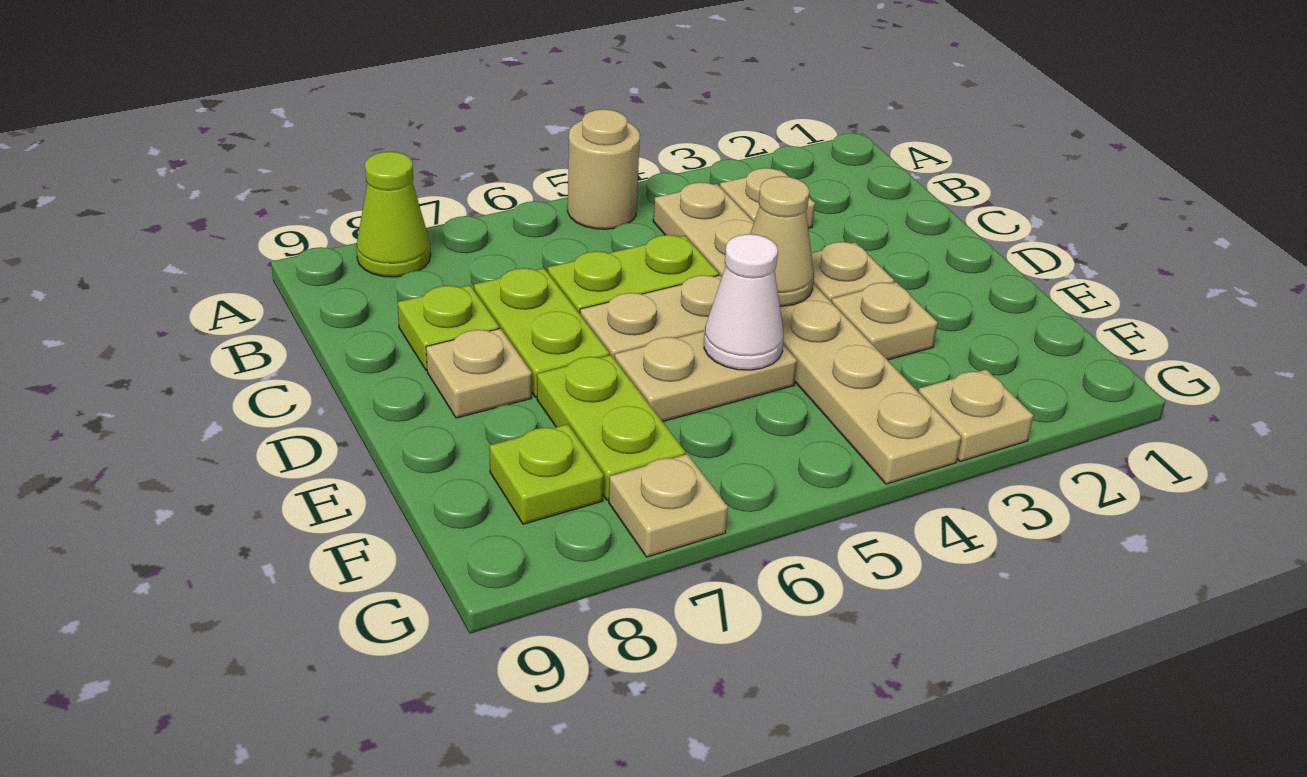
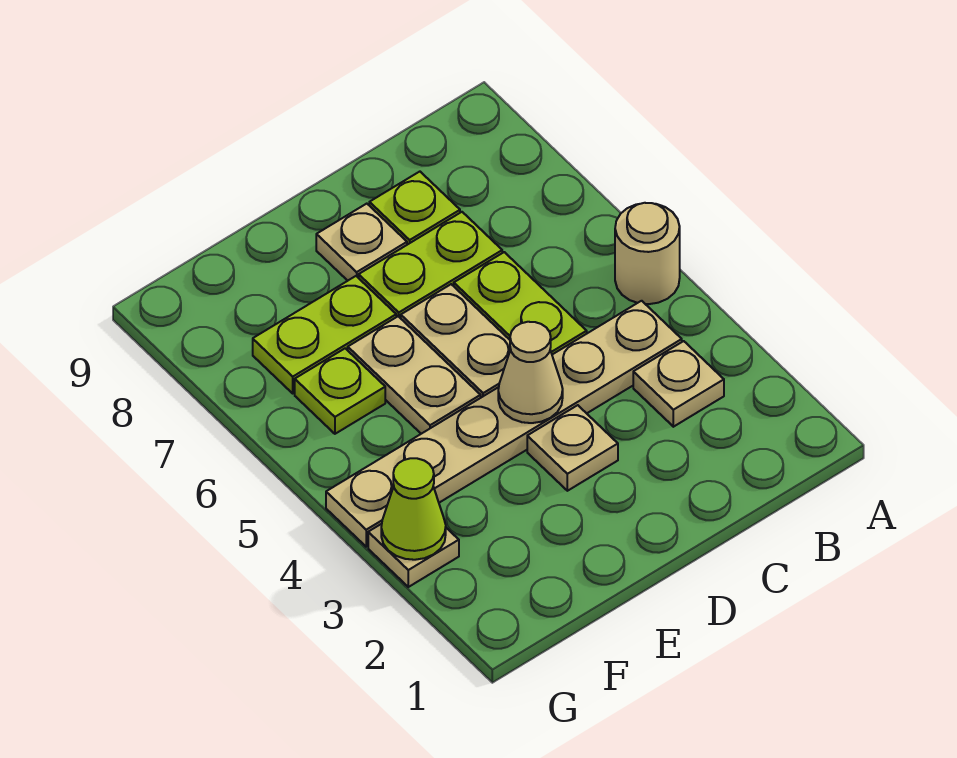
lime 1x1 cone [356,152,431,277] -> lime 1x1 cone moved to [381,458,446,560]
tan 1x1 plate [832,282,938,360] -> none
white 1x1 cone [704,234,784,370] -> none
lime 1x1 plate [489,424,604,524] -> lime 1x1 plate moved to [295,348,385,434]
tan 1x1 plate [609,454,728,557] -> none

